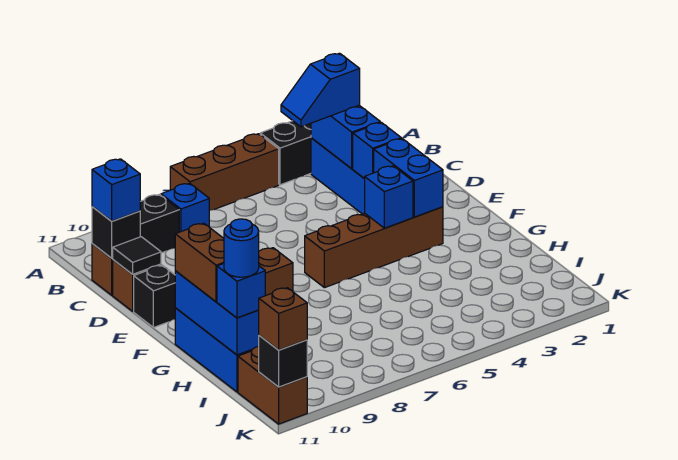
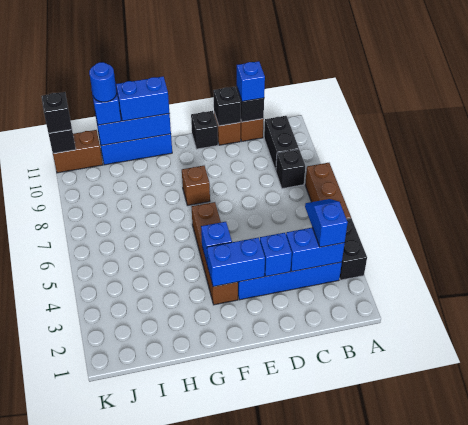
blue 1x1 brick [161,183,209,232] -> black 1x1 brick [276,149,305,189]
black 1x1 tile [113,237,161,274] -> black 1x1 brick [213,87,241,126]
brown 1x2 brick [175,223,224,302] -> blue 1x2 brick [116,77,169,121]
brown 1x1 brick [259,288,307,350] -> black 1x1 brick [41,92,72,133]

